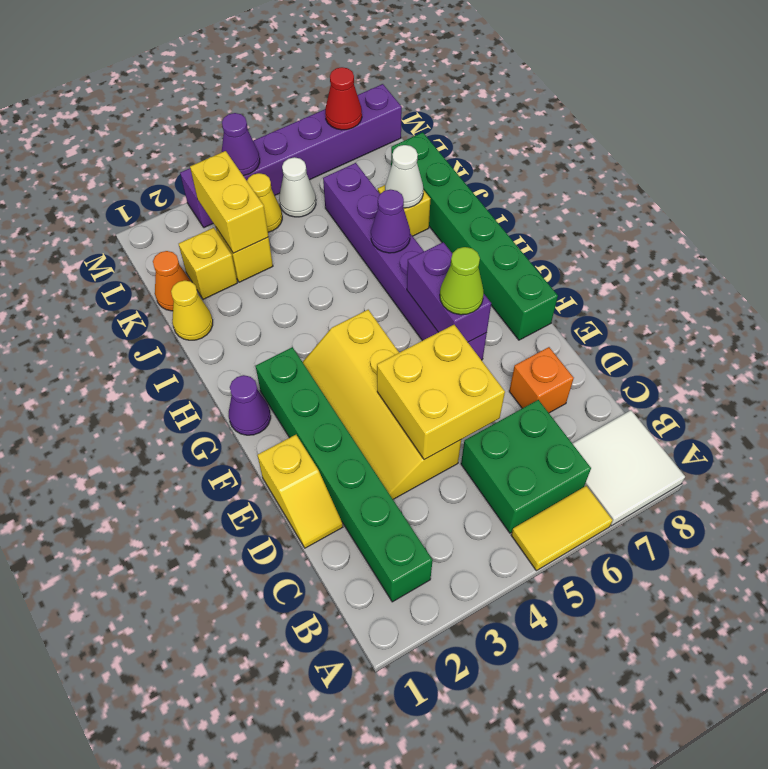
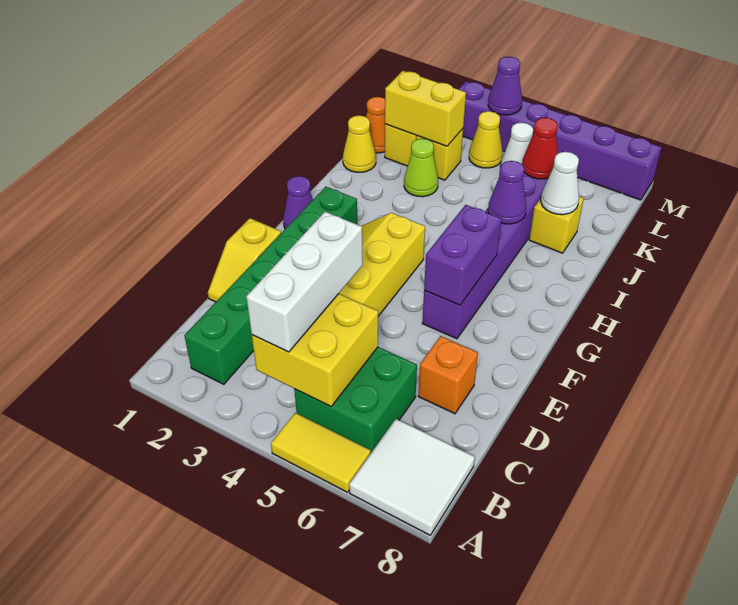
none -> white 1x3 brick [246,212,363,352]
yellow 2x2 brick [377,325,505,460] -> yellow 2x2 brick moved to [252,294,378,406]
lime 1x1 cone [440,247,484,315] -> lime 1x1 cone moved to [404,139,438,197]
green 1x6 brick [391,132,558,340] -> none
yellow 1x2 brick [190,151,268,253] -> yellow 1x2 brick turned to [385,71,466,146]
red 1x1 cone [325,67,362,130] -> red 1x1 cone moved to [522,118,558,179]

